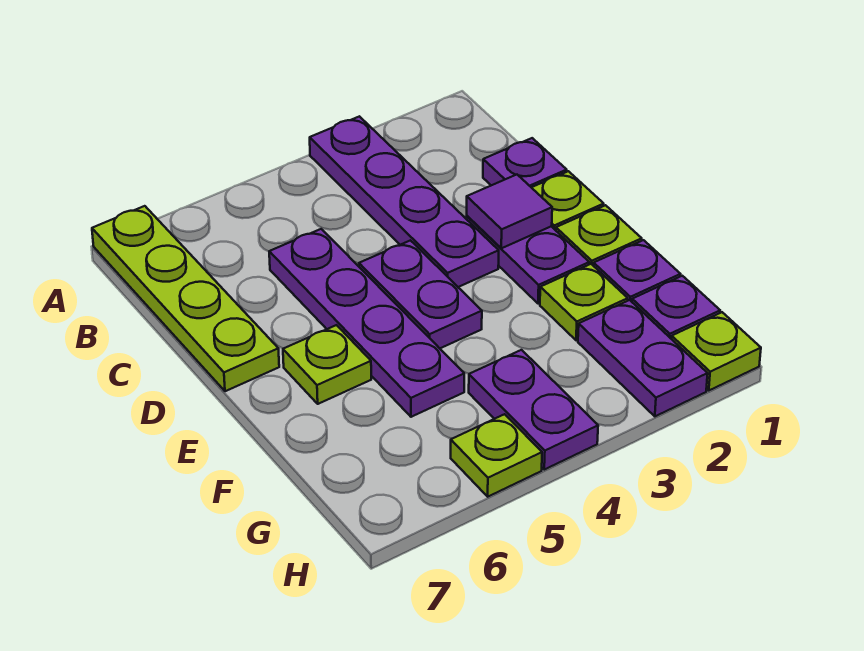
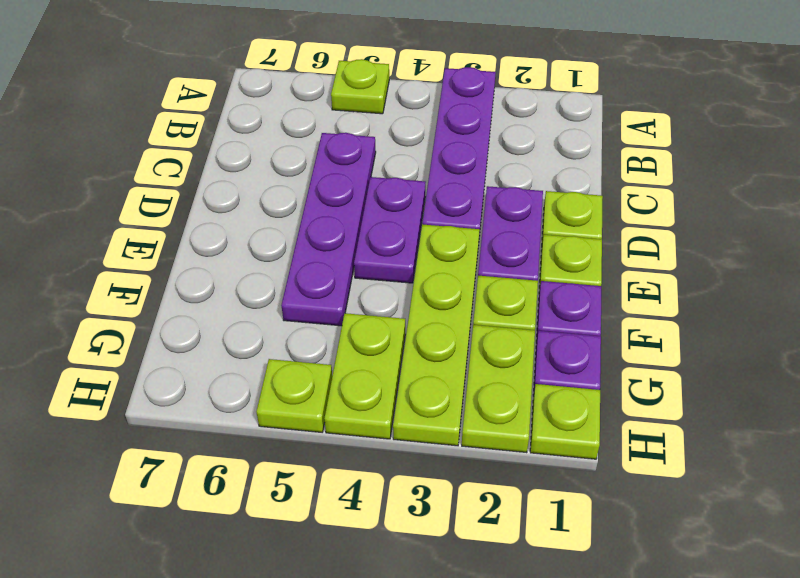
lime 1x4 plate [92,206,279,391] -> lime 1x4 plate moved to [393,224,480,446]
purple 1x1 plate [483,138,567,187] -> none
purple 1x1 tile [467,175,552,248] -> none
lime 1x1 plate [283,325,371,404] -> lime 1x1 plate moved to [331,59,389,114]
purple 1x2 plate [578,300,708,416] -> lime 1x2 plate [462,325,535,453]
purple 1x2 plate [469,350,598,470] -> lime 1x2 plate [324,313,405,439]

